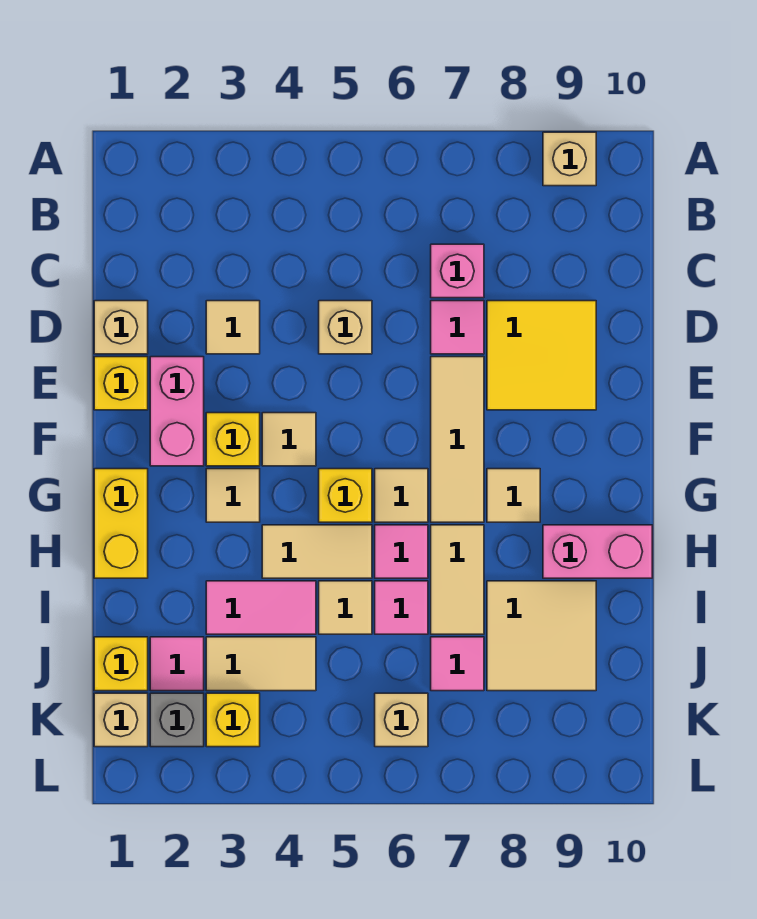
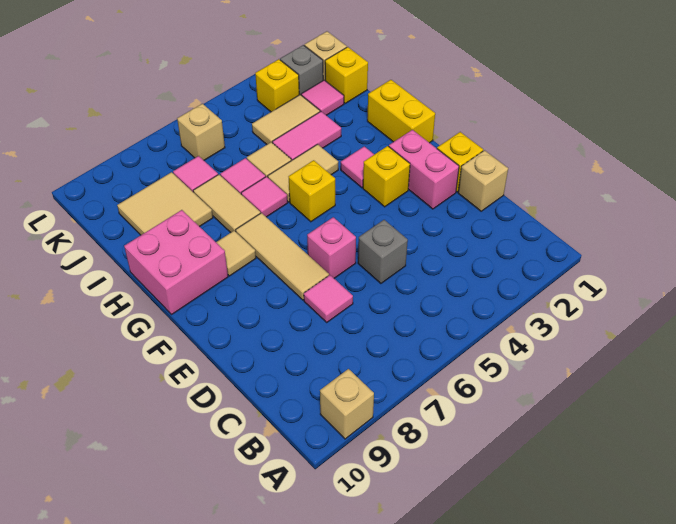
pink 1x1 brick [431,244,484,298] -> pink 1x1 brick moved to [307,217,356,278]
tan 1x1 tile [206,301,260,354] -> none
tan 1x1 brick [319,301,372,354] -> grey 1x1 brick [358,220,408,284]
yellow 2x2 tile [487,301,596,410] -> none
tan 1x1 tile [262,413,316,466] -> none
tan 1x1 tile [206,469,260,522] -> pink 1x1 tile [341,146,374,188]
tan 1x1 tile [375,469,428,522] -> none
pink 1x2 brick [543,525,652,578] -> pink 2x2 brick [124,210,228,314]

